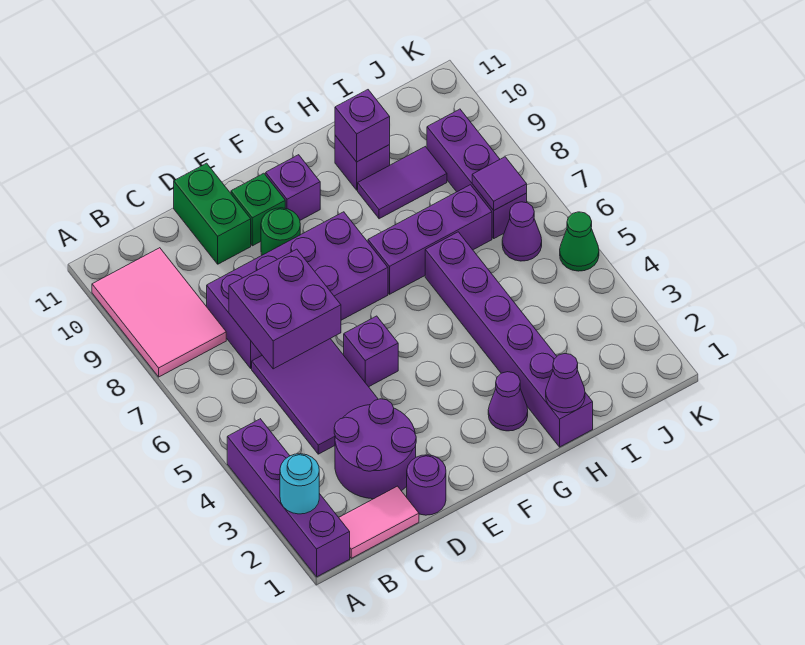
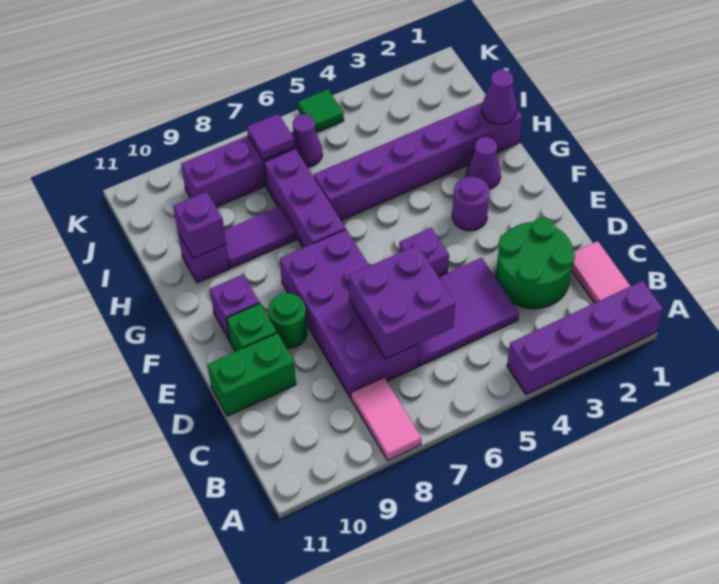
cyan 1x1 round brick [280,454,319,514] -> none
pink 2x3 tile [92,248,226,377] -> pink 1x2 tile [351,378,421,461]
purple 2x2 round brick [334,399,416,499] -> green 2x2 round brick [496,217,575,309]
purple 1x1 round brick [407,455,446,515] -> purple 1x1 round brick moved to [452,177,490,231]
purple 1x2 tile [358,147,447,219] -> purple 1x2 tile turned to [224,206,296,268]
green 1x1 cone [560,212,599,271] -> green 1x1 tile [298,90,344,133]

